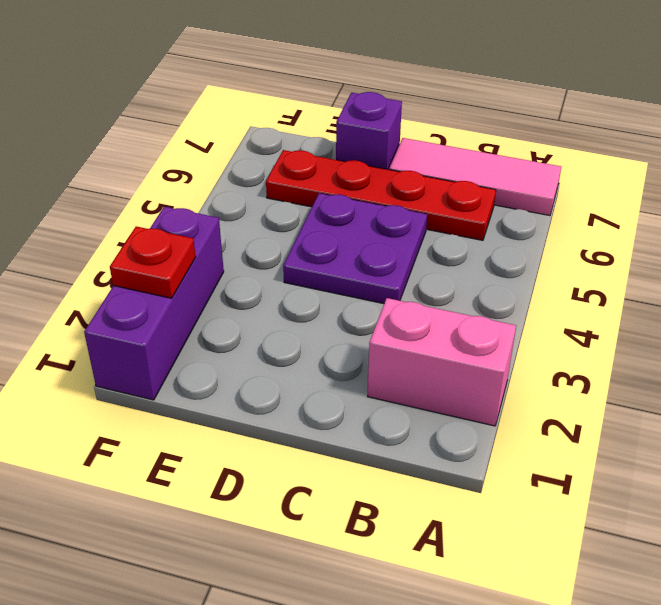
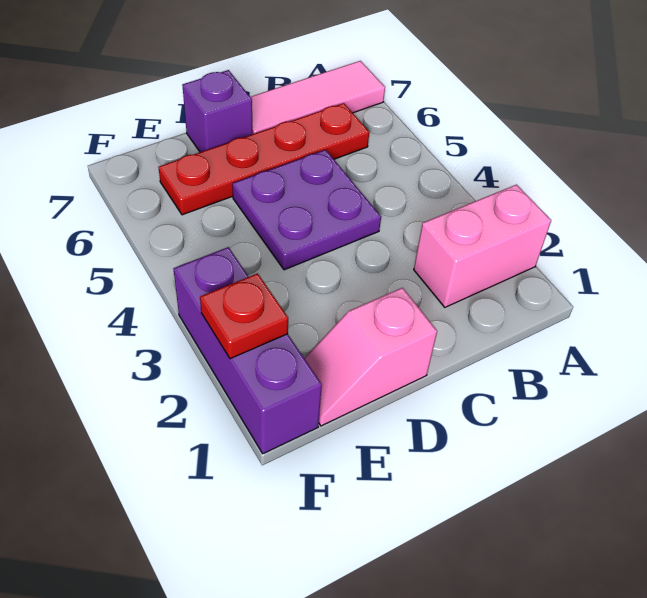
none -> pink 1x2 slope [304,288,437,426]

